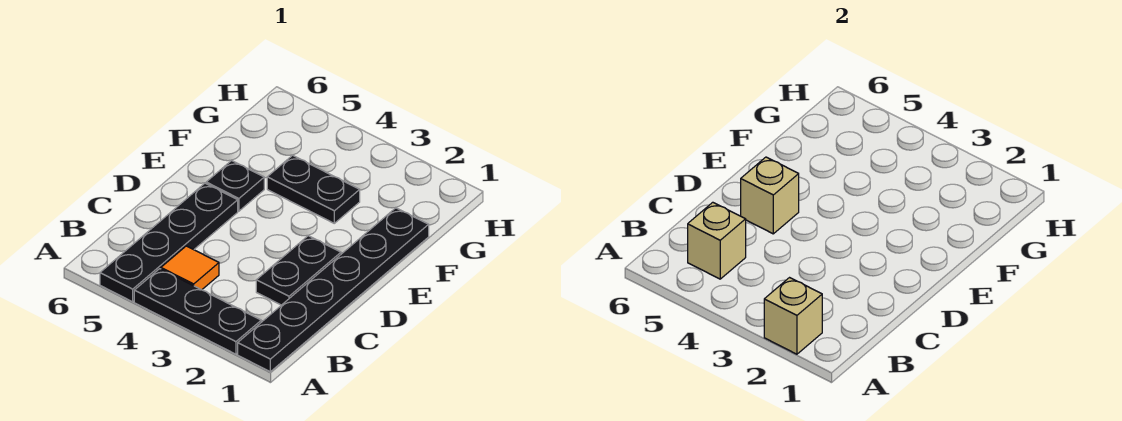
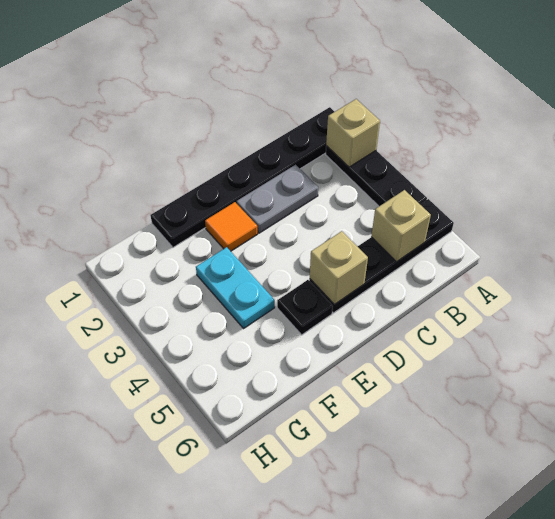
orange 1x1 tile [161,246,219,290] -> orange 1x1 tile moved to [205,202,258,251]
black 1x2 plate [256,236,341,305] -> grey 1x2 plate [236,165,318,233]
black 1x2 plate [267,155,360,223] -> cyan 1x2 plate [196,247,275,328]

